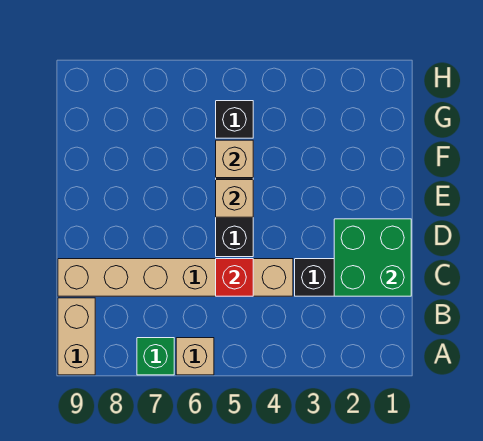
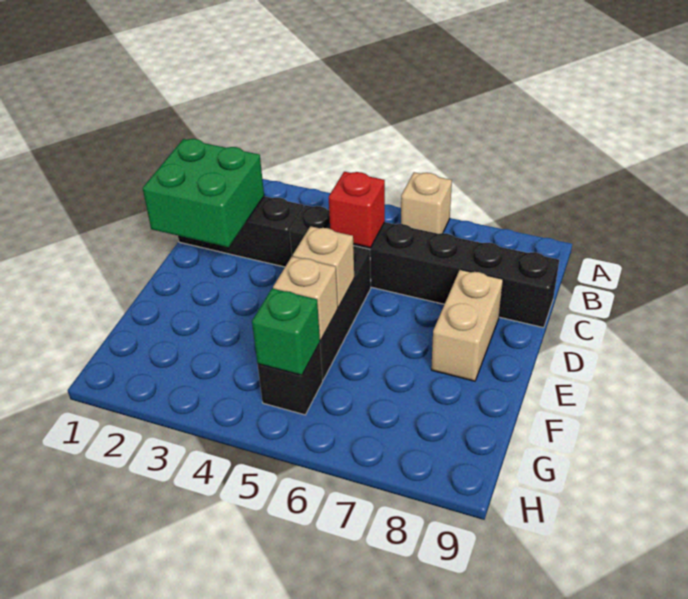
green 1x1 brick [137,338,174,375] -> green 1x1 brick moved to [252,289,320,375]
tan 1x2 brick [58,298,95,375] -> tan 1x2 brick moved to [431,270,503,381]
tan 1x6 brick [58,259,293,296] -> black 1x6 brick [290,205,559,328]

